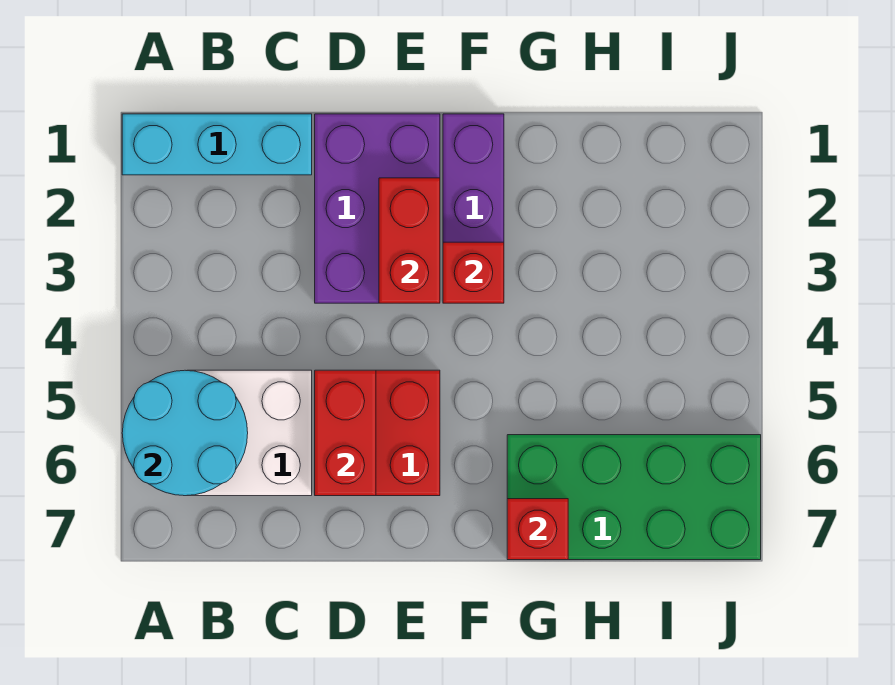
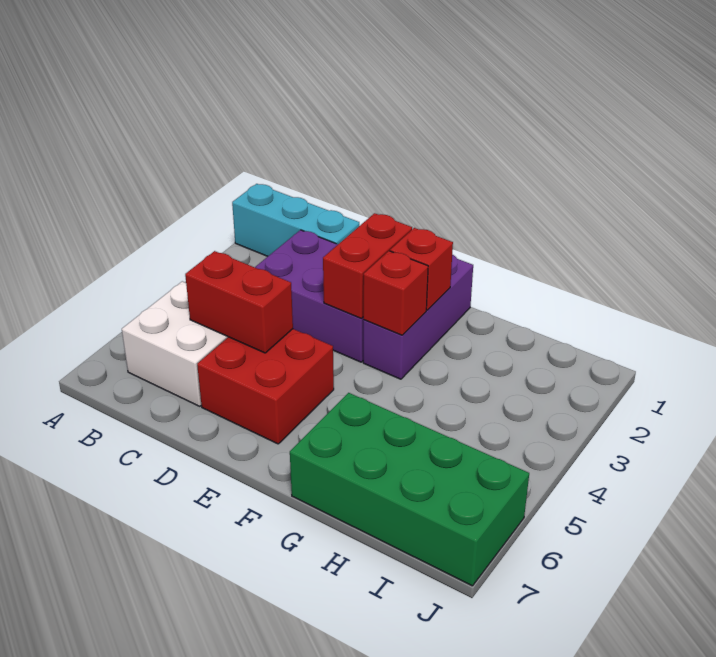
cyan 2x2 round brick [122,370,248,496] -> none
purple 2x3 brick [315,114,440,303] -> purple 2x3 brick turned to [255,230,363,362]
red 1x2 brick [315,370,376,496] -> red 1x2 brick turned to [185,251,293,353]
red 1x1 brick [507,499,568,560] -> red 1x1 brick moved to [390,228,453,310]

